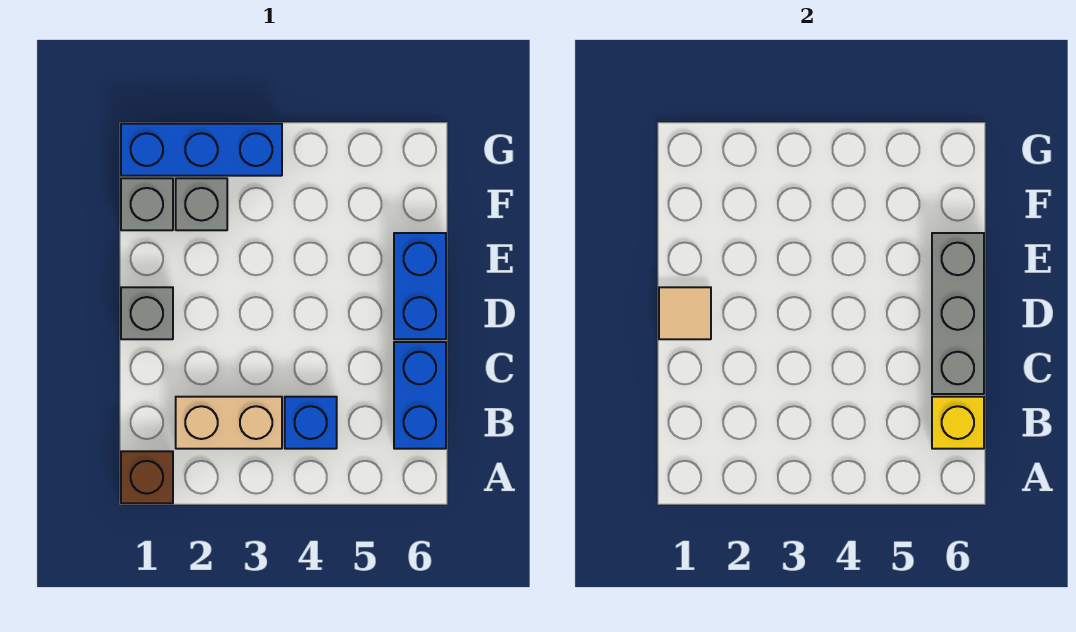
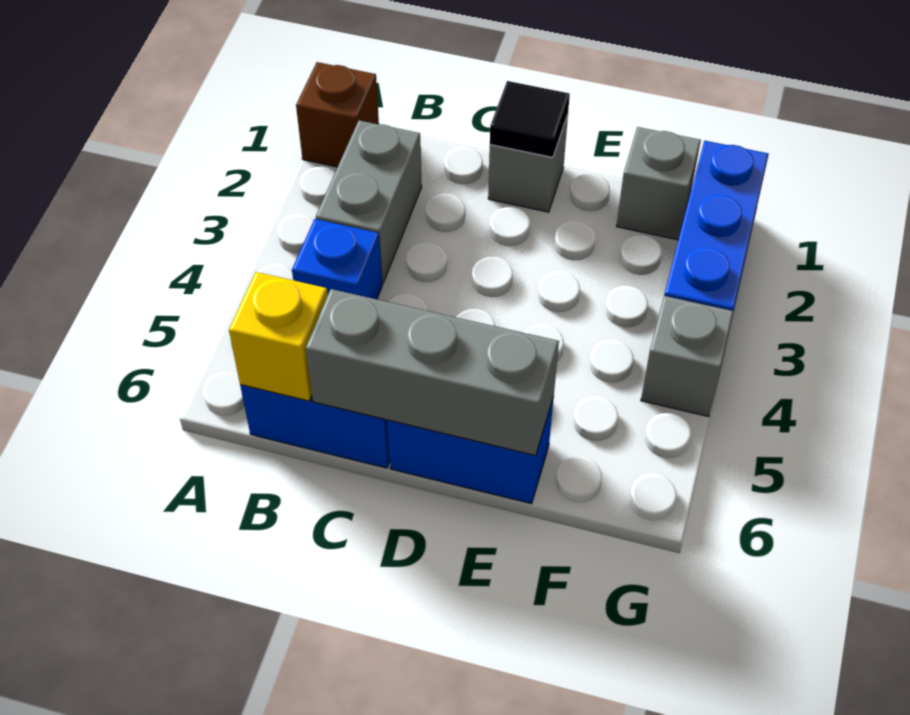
tan 1x2 brick [176,397,282,449] -> grey 1x2 brick [316,120,422,283]
tan 1x1 tile [659,287,711,339] -> black 1x1 tile [490,81,570,158]
grey 1x1 brick [176,178,227,230] -> grey 1x1 brick moved to [641,296,734,417]

